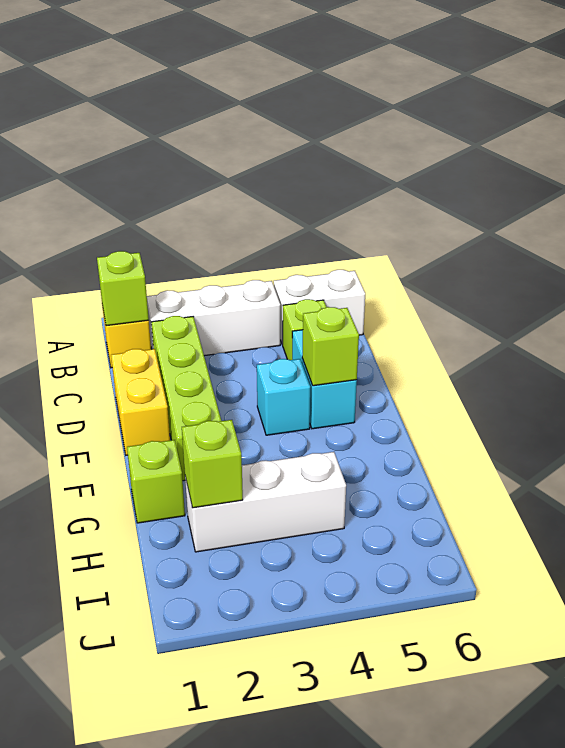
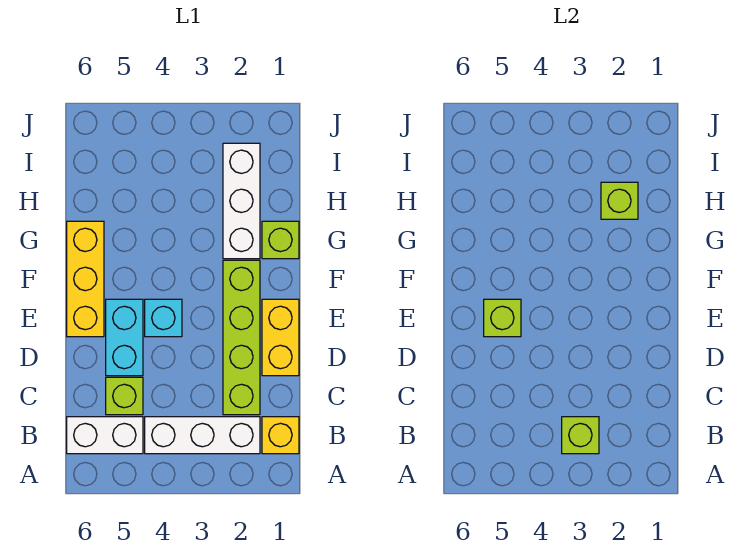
lime 1x1 brick [97,251,149,326] -> lime 1x1 brick moved to [562,417,599,454]
none -> yellow 1x3 brick [67,221,104,337]
white 1x3 brick [185,452,346,552] -> white 1x3 brick turned to [223,143,260,259]

